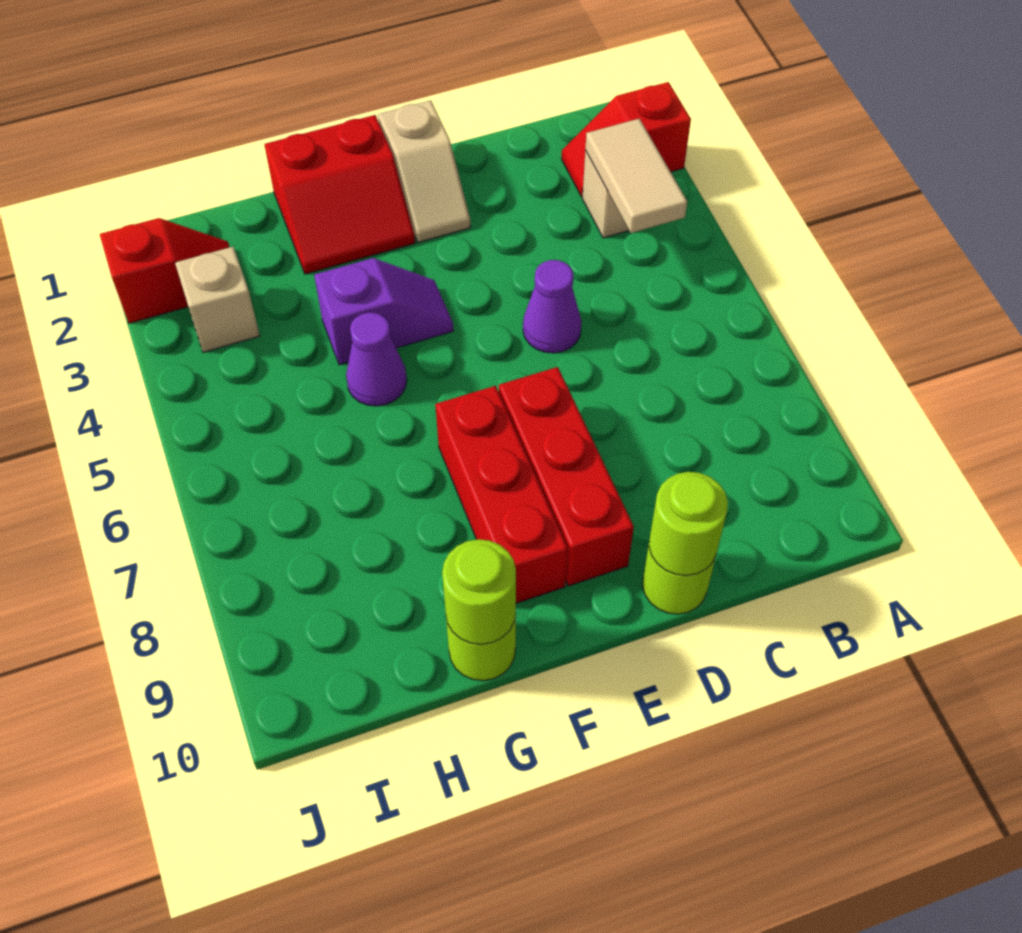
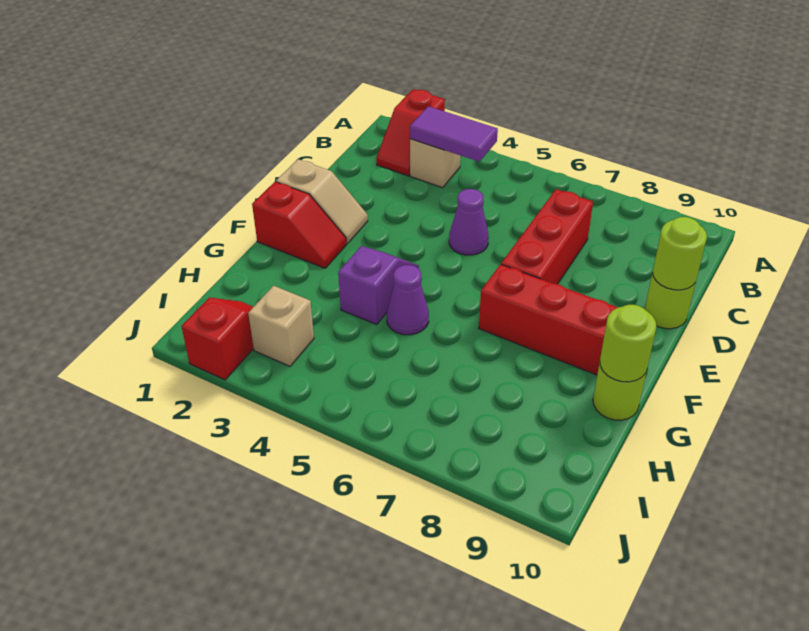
tan 1x2 tile [585,119,687,233] -> purple 1x2 tile [410,106,498,162]
red 1x3 brick [499,367,634,586] -> red 1x3 brick turned to [501,189,593,284]
red 2x2 slope [264,115,415,274] -> red 1x2 slope [252,182,346,268]

